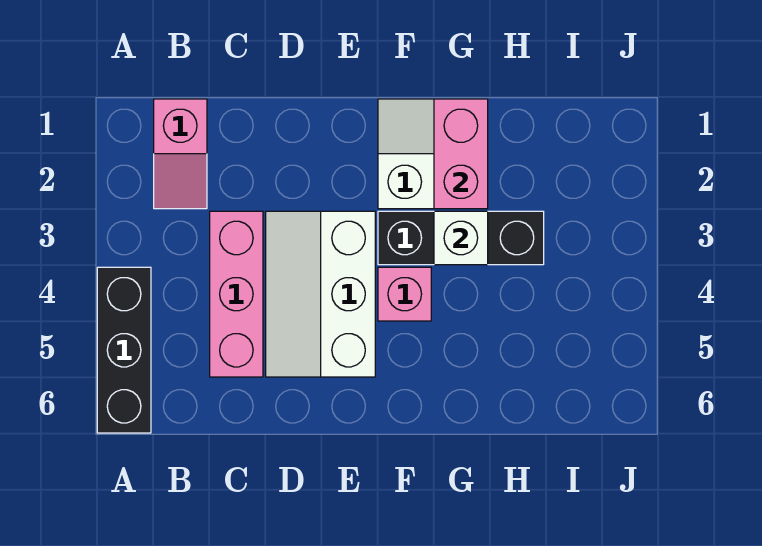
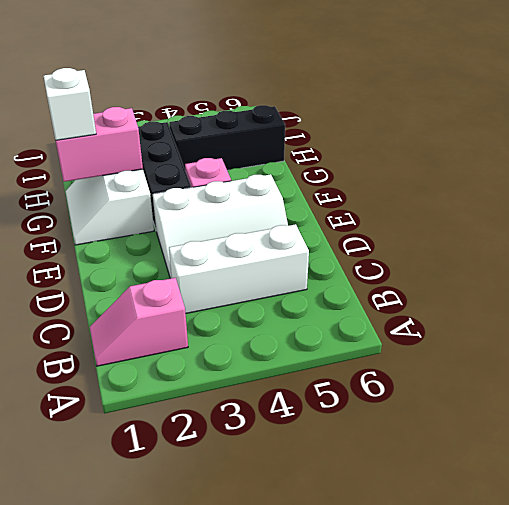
black 1x3 brick [97,267,151,433] -> black 1x3 brick moved to [169,105,285,170]
pink 1x2 slope [154,99,207,209] -> pink 1x2 slope turned to [90,278,188,366]
pink 1x3 brick [210,211,263,377] -> white 1x3 brick [169,224,309,313]
white 1x1 brick [434,211,488,265] -> white 1x1 brick moved to [44,68,96,140]

